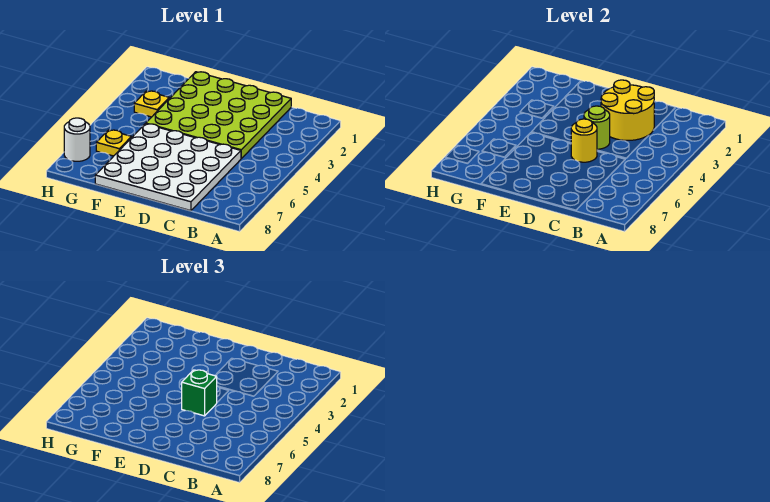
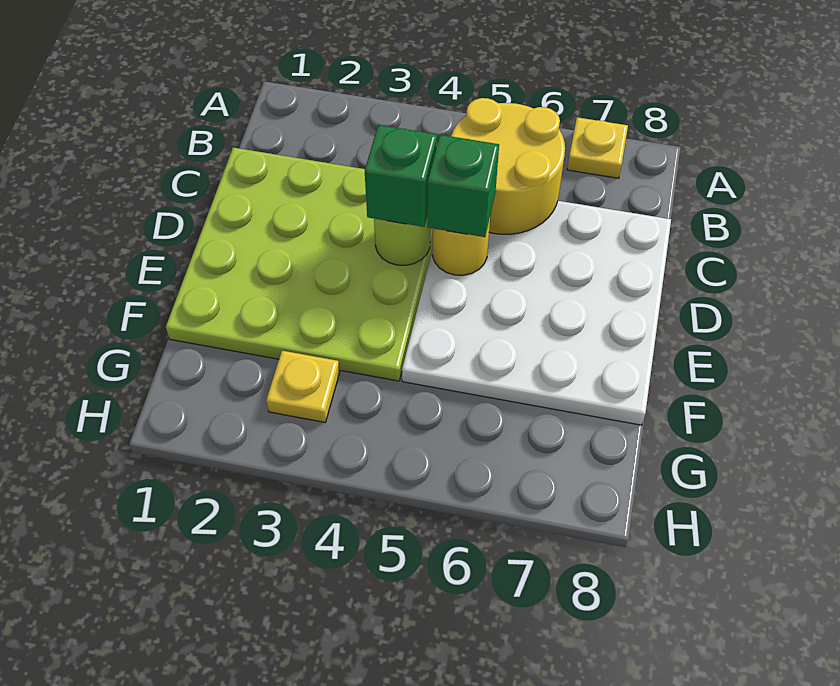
yellow 2x2 round brick [601,80,654,141] -> yellow 2x2 round brick moved to [451,98,565,234]
none -> green 1x1 brick [365,125,437,227]
yellow 1x1 plate [96,130,131,156] -> yellow 1x1 plate moved to [567,117,628,178]
white 1x1 round brick [64,118,90,161] -> none

